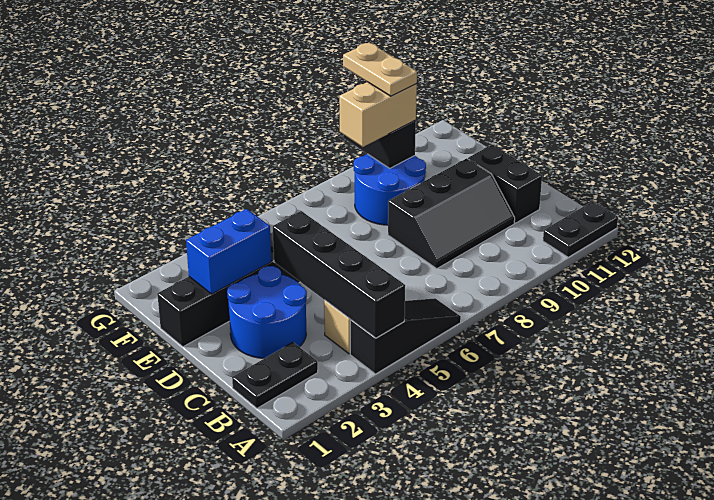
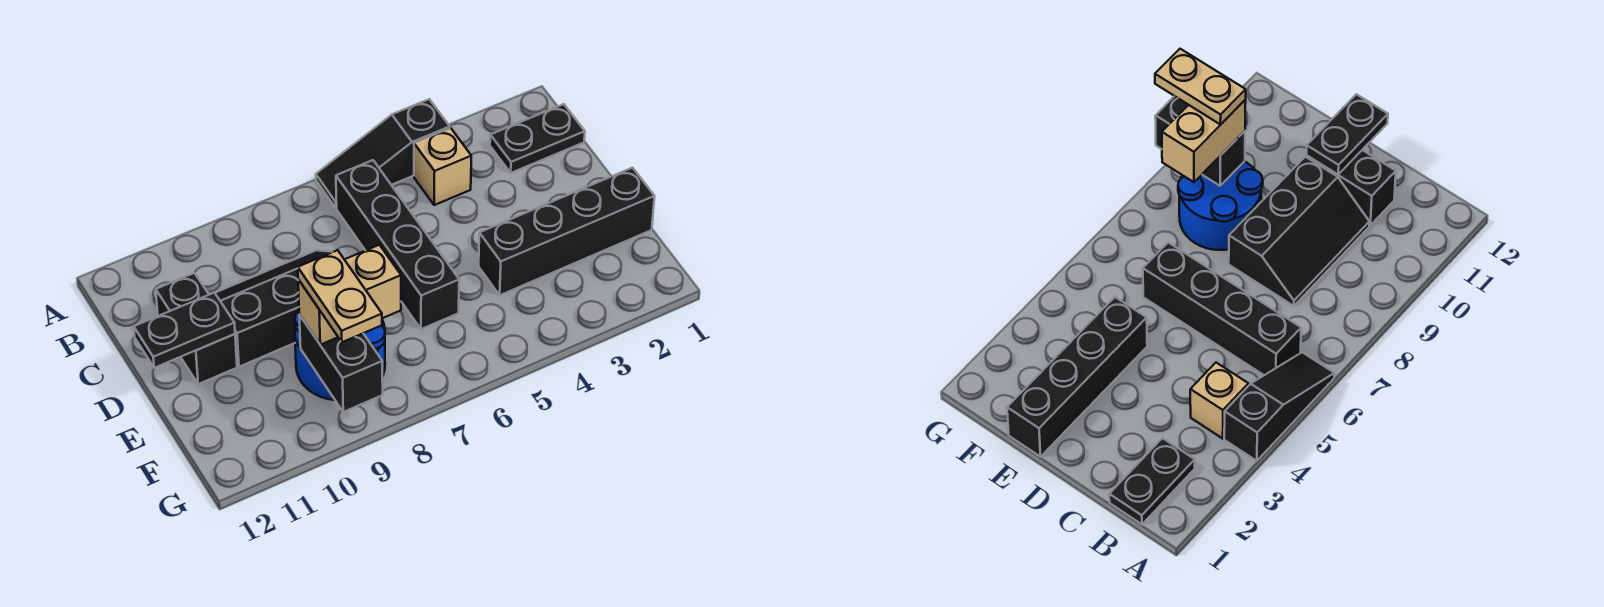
black 1x4 brick [273,211,405,338] -> black 1x4 brick moved to [336,160,459,329]
black 1x2 plate [543,201,618,257] -> black 1x2 plate moved to [134,293,235,368]
blue 2x2 round brick [227,266,307,358] -> none
blue 1x2 brick [186,209,271,294] -> none

